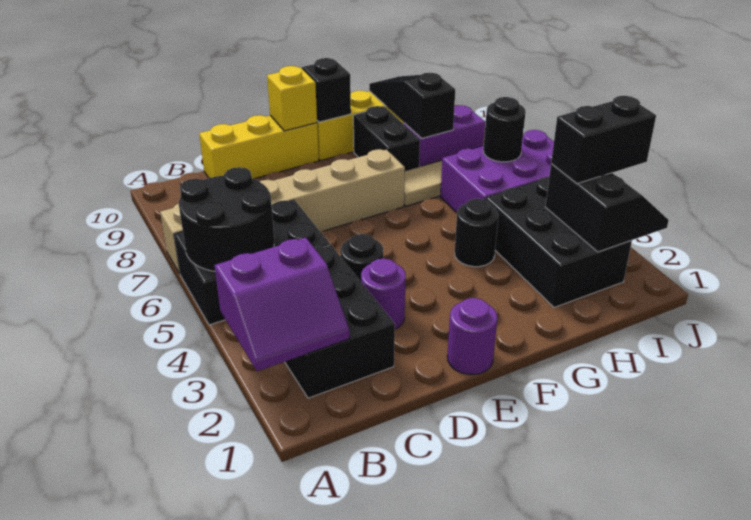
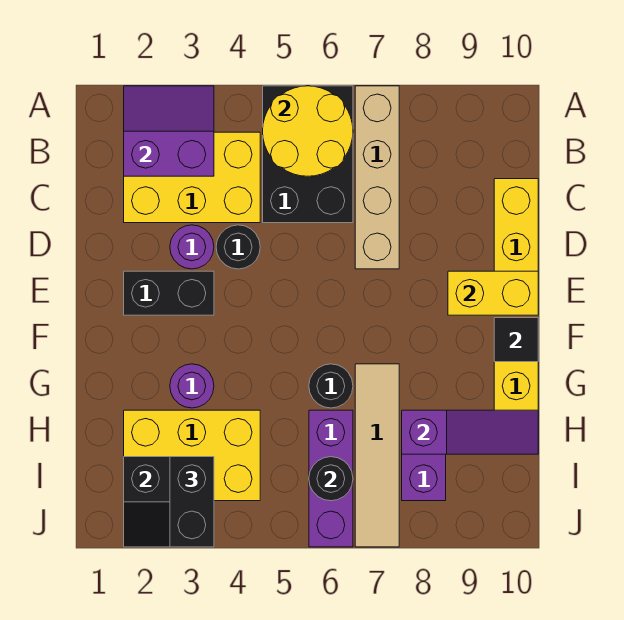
purple 2x2 slope [215,238,350,371] -> purple 2x2 slope turned to [124,86,214,176]
black 2x2 round brick [179,167,274,271] -> yellow 2x2 round brick [263,86,353,176]
tan 1x6 brick [160,149,405,274] -> tan 1x4 brick [355,86,399,269]
black 2x3 brick [285,245,395,398] -> yellow 2x3 brick [124,132,260,223]
purple 1x1 round brick [447,298,497,374] -> purple 1x1 round brick moved to [170,364,214,408]
yellow 1x1 brick [267,66,317,131] -> yellow 1x2 brick [448,271,538,315]
black 1x1 brick [302,58,351,122] -> black 1x1 tile [494,318,538,362]
black 1x1 round brick [455,199,498,267] -> black 1x1 round brick moved to [309,364,353,408]
black 1x2 brick [353,106,420,171] -> black 1x2 brick moved to [124,271,214,315]
black 2x3 brick [485,177,632,307] -> yellow 2x3 brick [124,410,260,501]
purple 2x3 brick [440,130,554,213] -> purple 1x3 brick [309,410,353,547]
black 1x3 slope [369,73,455,138] -> purple 1x3 slope [402,410,538,454]

